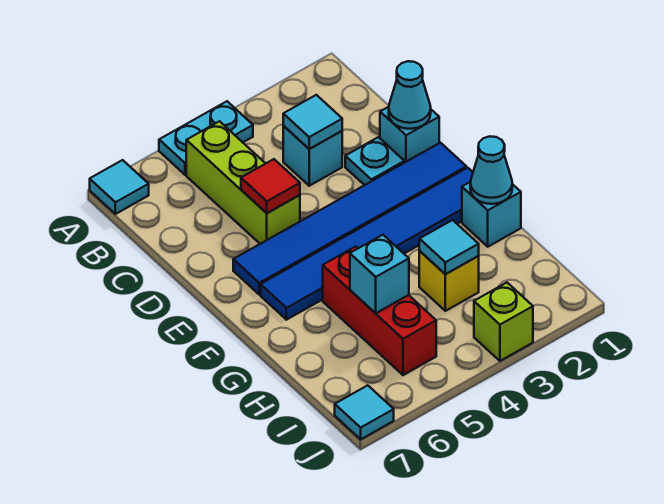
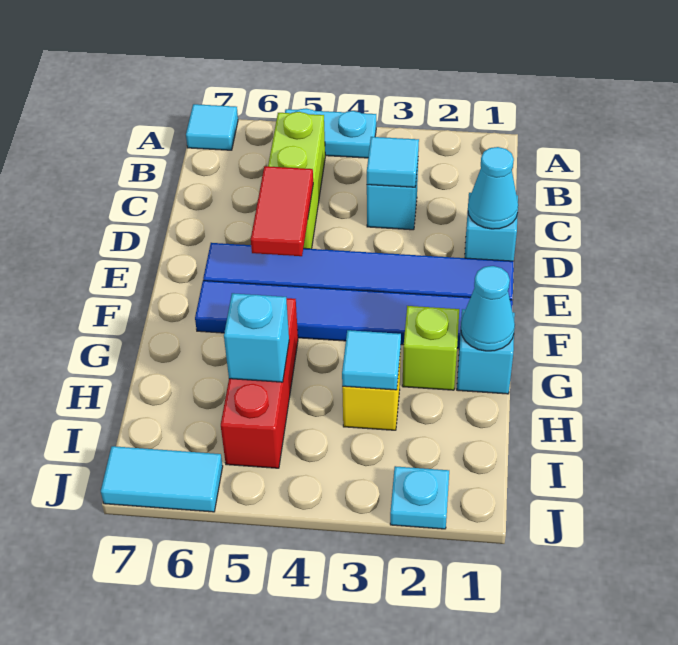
cyan 1x1 plate [345,137,404,185] -> cyan 1x1 plate moved to [390,466,449,529]
red 1x1 tile [241,159,300,213] -> red 1x2 tile [251,166,313,256]
lime 1x1 brick [474,283,533,361] -> lime 1x1 brick moved to [402,306,459,390]
cyan 1x1 tile [335,385,394,439] -> cyan 1x2 tile [101,446,223,512]

